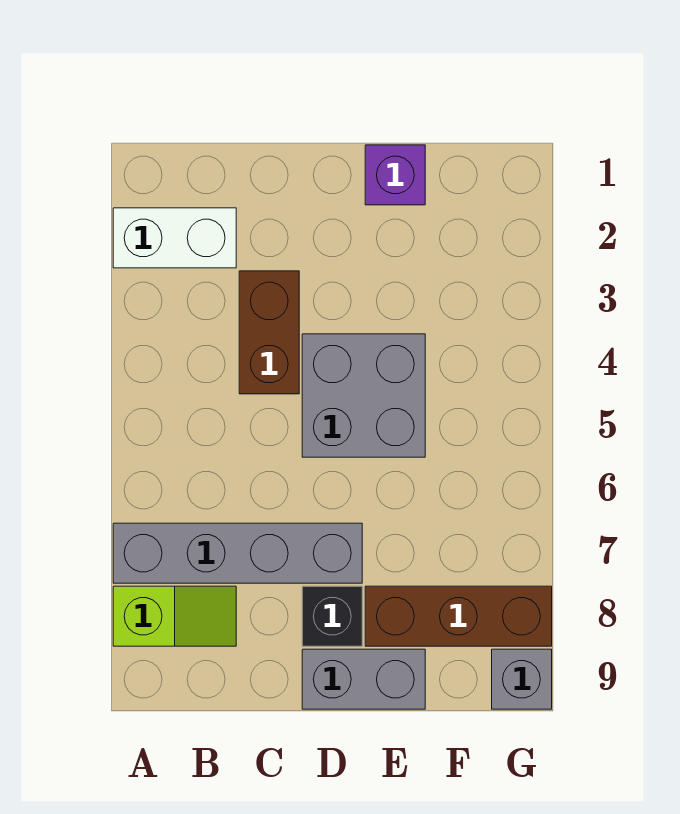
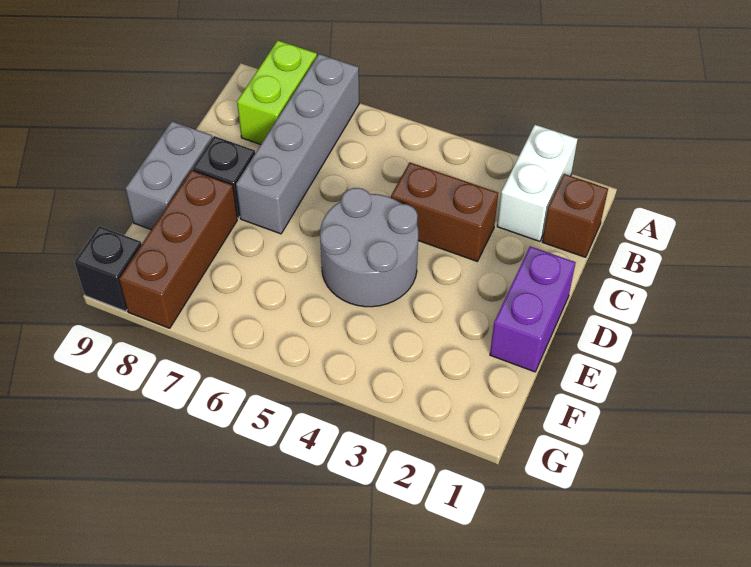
lime 1x2 slope [113,586,236,646] -> lime 1x2 brick [237,41,317,145]
none -> brown 1x1 brick [542,174,608,257]
grey 2x2 brick [302,334,425,457] -> grey 2x2 round brick [320,188,418,307]
purple 1x1 brick [365,145,425,205] -> purple 1x2 brick [490,246,576,372]
grey 1x1 brick [492,649,552,709] -> black 1x1 brick [75,226,142,311]

